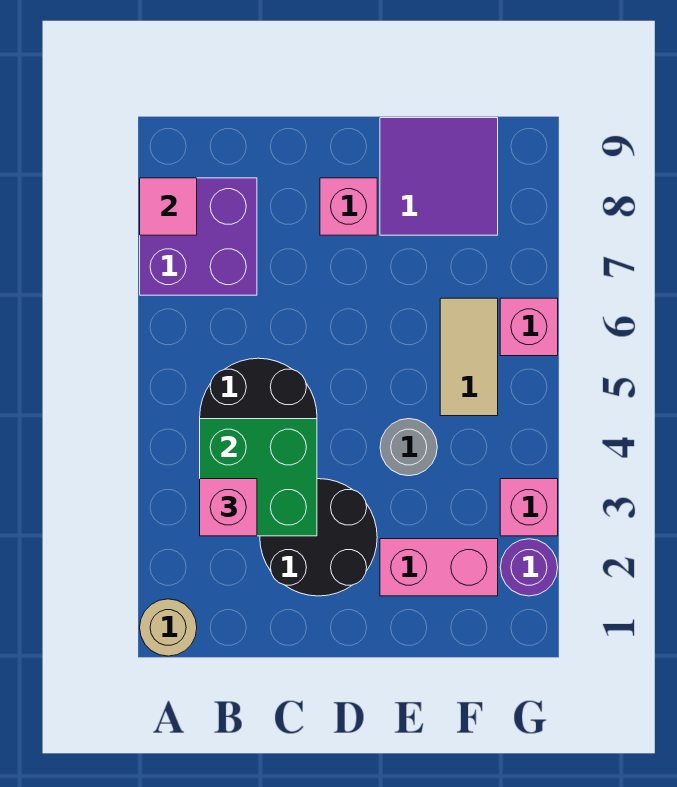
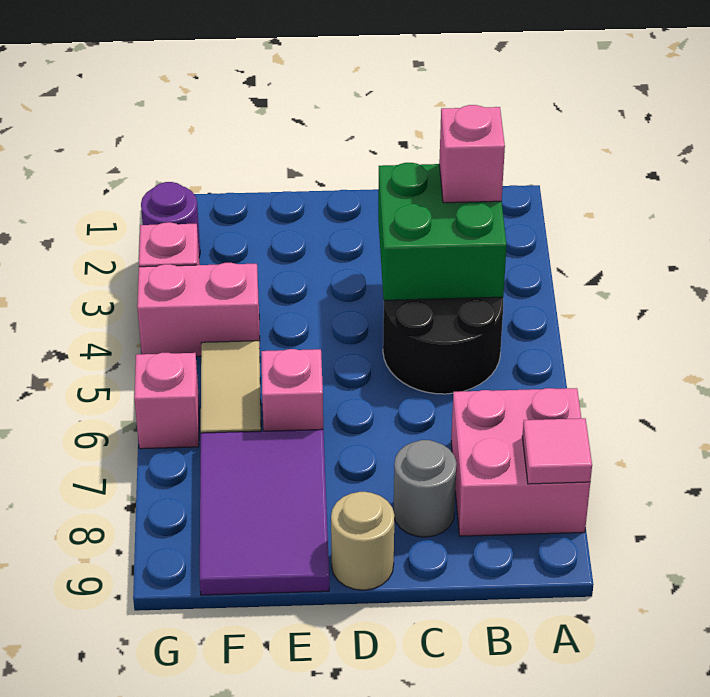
tan 1x1 round brick [140,599,197,656] -> tan 1x1 round brick moved to [331,492,394,590]
purple 2x2 brick [140,178,257,295] -> pink 2x2 brick [451,388,590,536]
black 2x2 round brick [260,479,377,596] -> none
pink 1x1 brick [320,178,377,235] -> pink 1x1 brick moved to [261,349,323,431]
pink 1x2 brick [380,539,498,596] -> pink 1x2 brick moved to [137,263,260,357]
grey 1x1 round brick [380,419,437,476] -> grey 1x1 round brick moved to [394,440,457,537]
purple 2x2 tile [380,118,498,235] -> purple 2x3 tile [200,429,329,595]

